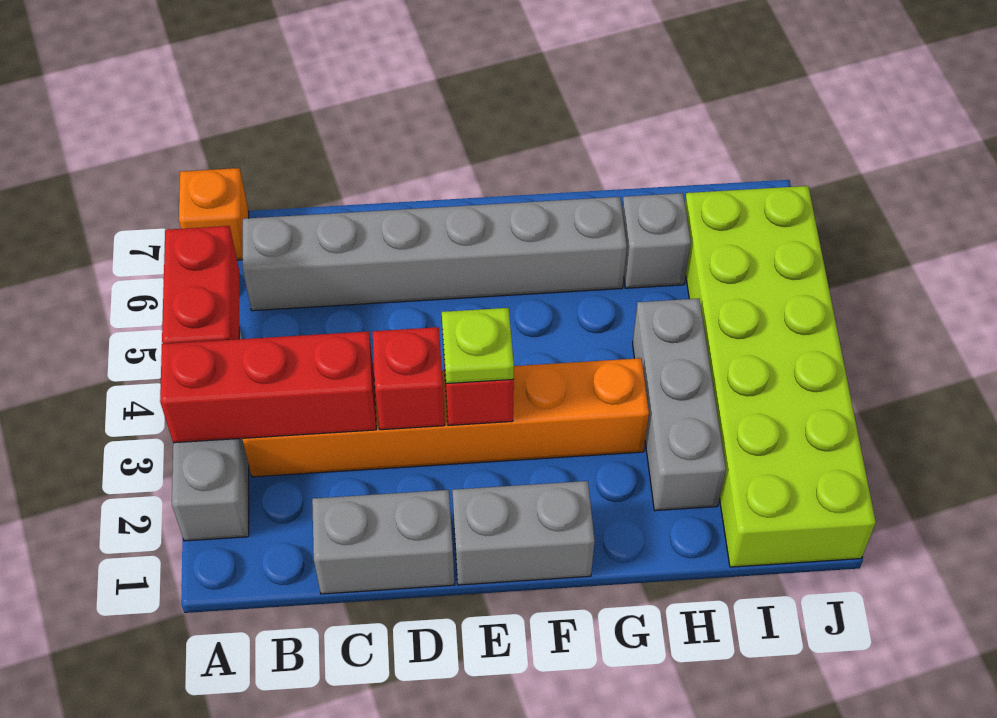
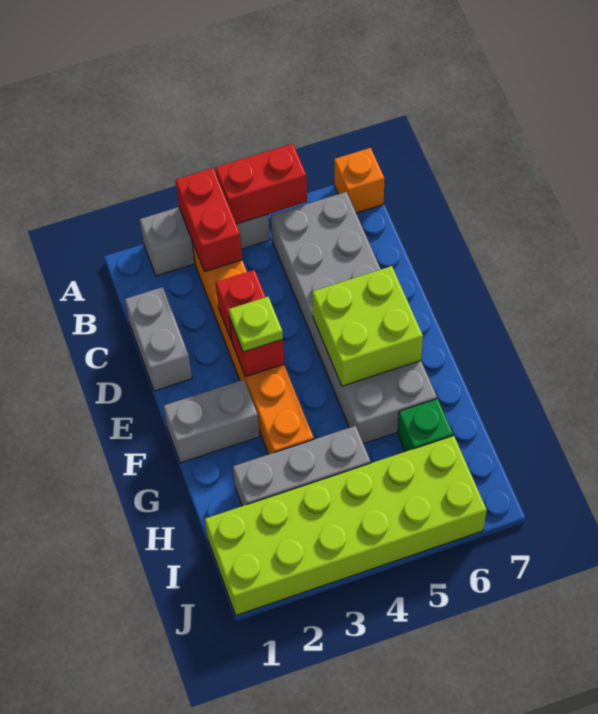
red 1x3 brick [160,331,376,443] -> red 1x2 brick [176,168,242,272]
grey 1x6 brick [243,197,627,311] -> grey 2x6 brick [271,192,437,444]
grey 1x2 brick [452,481,595,585] -> grey 1x2 brick turned to [164,380,259,463]
none -> lime 2x2 brick [312,266,423,386]
grey 1x1 brick [622,193,691,288] -> green 1x1 brick [398,399,453,452]

